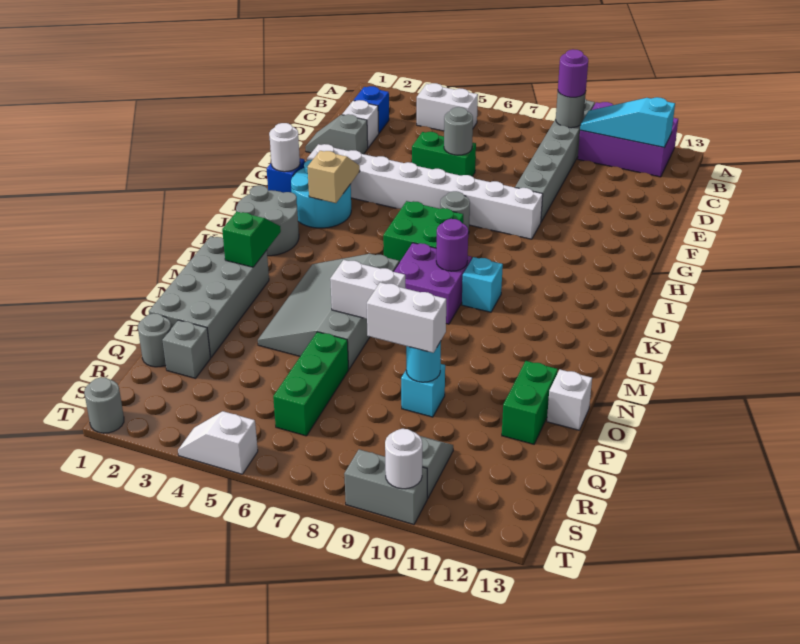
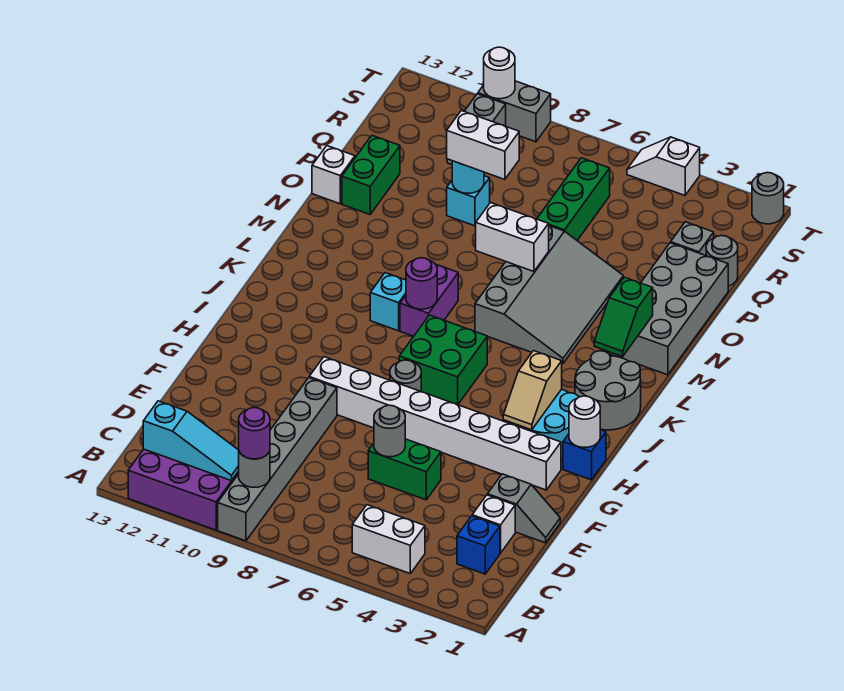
purple 2x2 brick [394,243,472,324] -> purple 1x2 brick [400,265,458,336]
white 1x2 slope [178,411,258,474] -> white 1x2 slope turned to [627,137,700,195]

